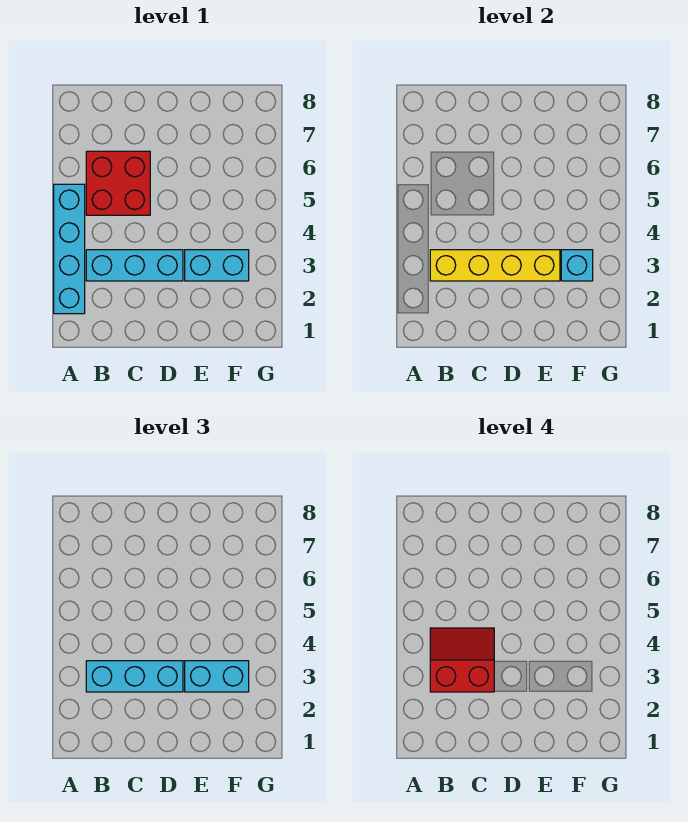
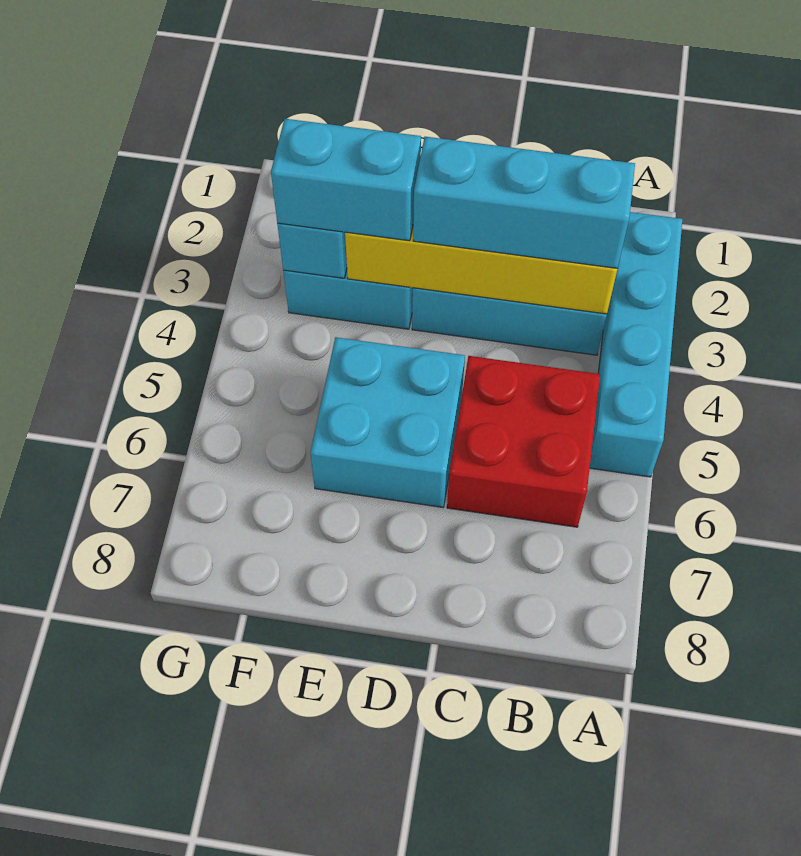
red 2x2 slope [430,628,494,692] -> none
none -> cyan 2x2 brick [310,337,465,507]

